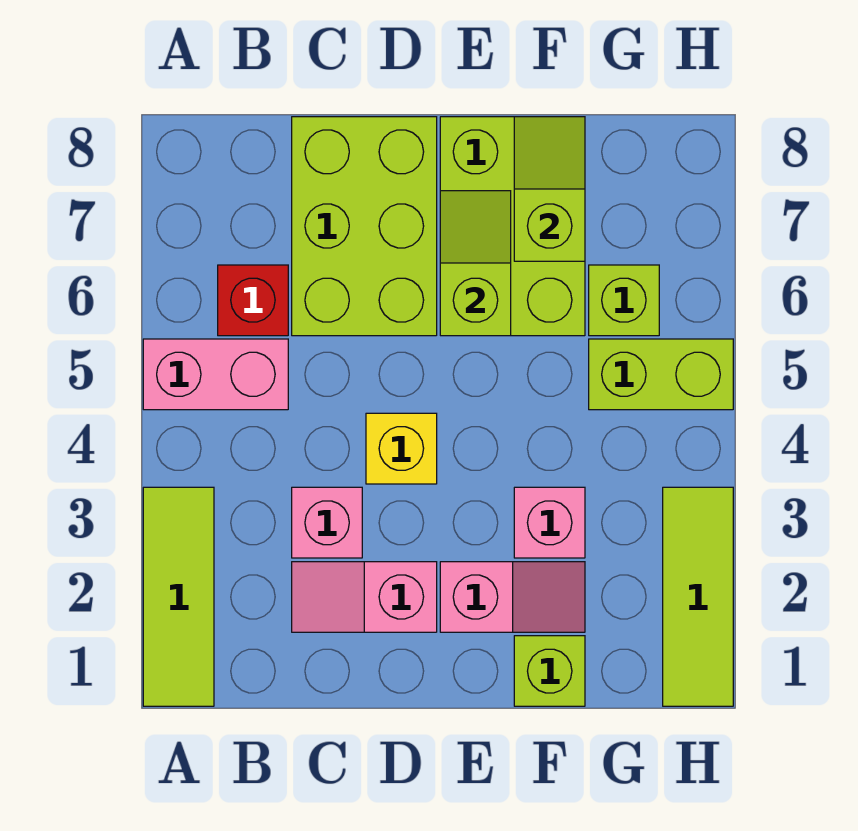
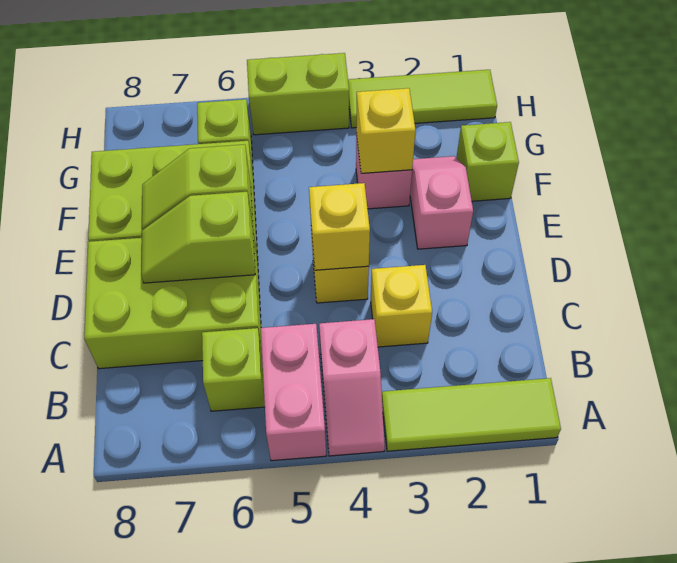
red 1x1 brick [218,265,288,336] -> lime 1x1 brick [202,328,265,411]
pink 1x2 slope [292,562,437,632] -> pink 1x2 slope moved to [319,319,385,456]
pink 1x1 brick [292,487,362,558] -> yellow 1x1 brick [371,265,432,347]
none -> yellow 1x1 brick [309,183,370,270]
none -> yellow 1x1 brick [356,88,416,173]
lime 1x2 slope [514,117,585,261] -> lime 1x2 slope moved to [142,192,255,283]
lime 1x2 brick [589,339,733,410] -> lime 1x2 brick turned to [247,53,349,135]

